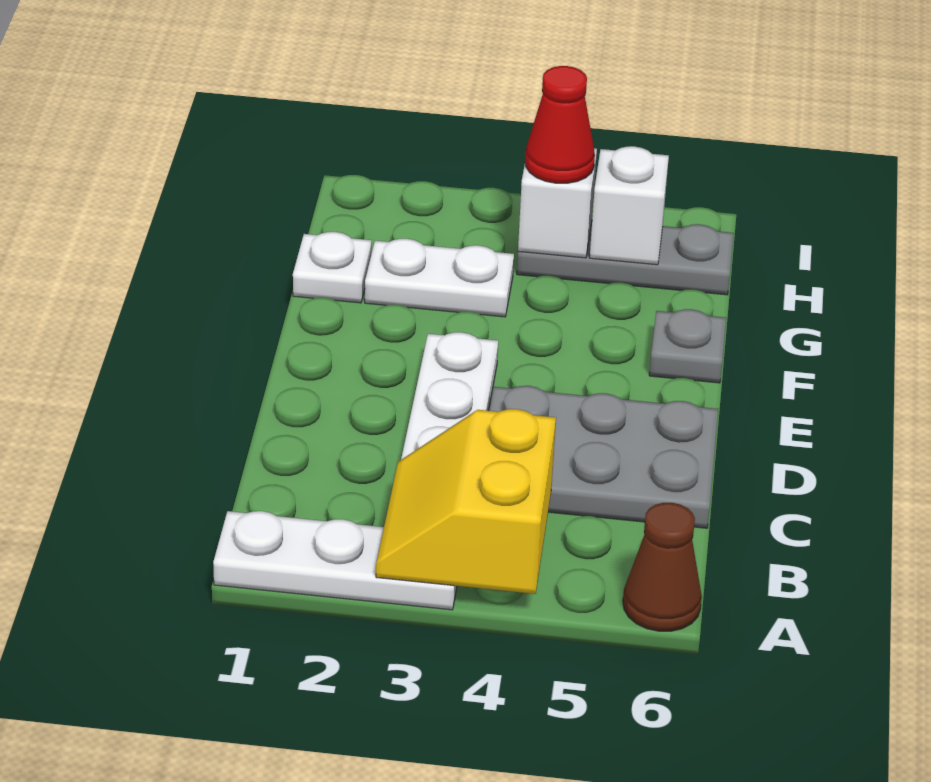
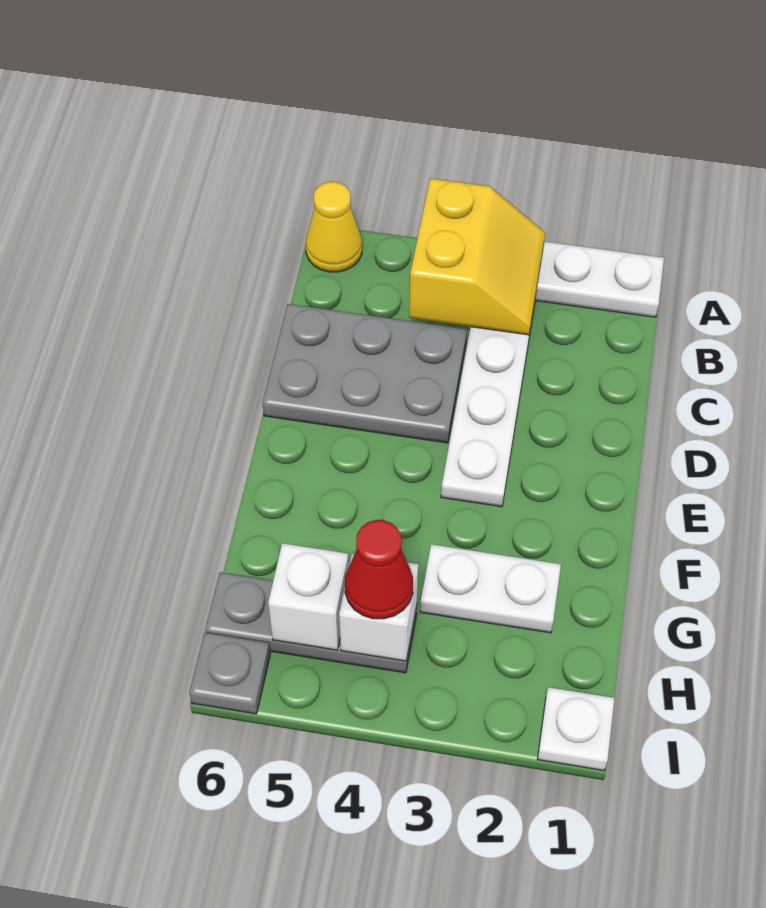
brown 1x1 cone [623,503,702,631] -> yellow 1x1 cone [306,182,362,272]
grey 1x1 plate [649,309,726,383] -> grey 1x1 plate moved to [189,633,270,714]
white 1x1 plate [293,232,371,303] -> white 1x1 plate moved to [538,687,615,770]

